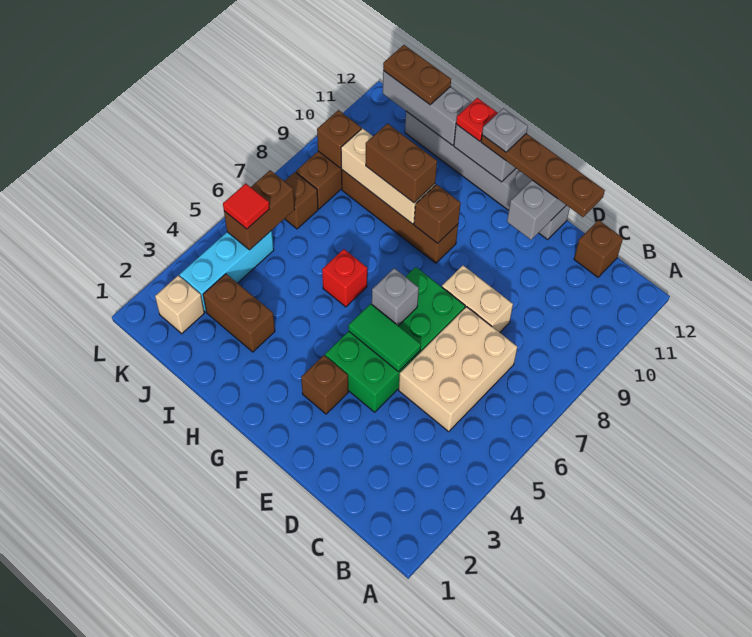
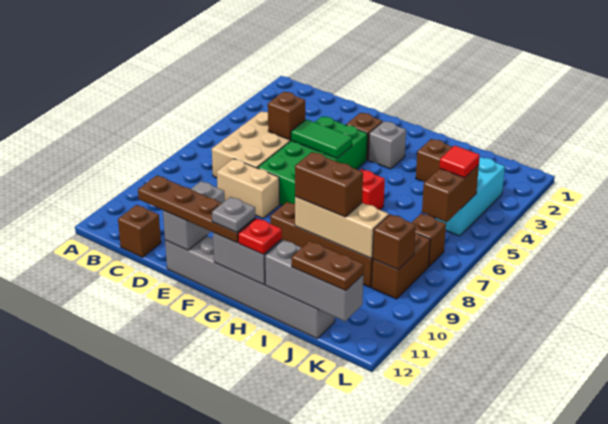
grey 1x1 brick [372,268,419,326] -> grey 1x1 brick moved to [368,121,406,169]
brown 1x1 brick [414,184,461,243] -> brown 1x1 brick moved to [268,92,305,140]
tan 1x1 brick [155,275,204,334] -> none

